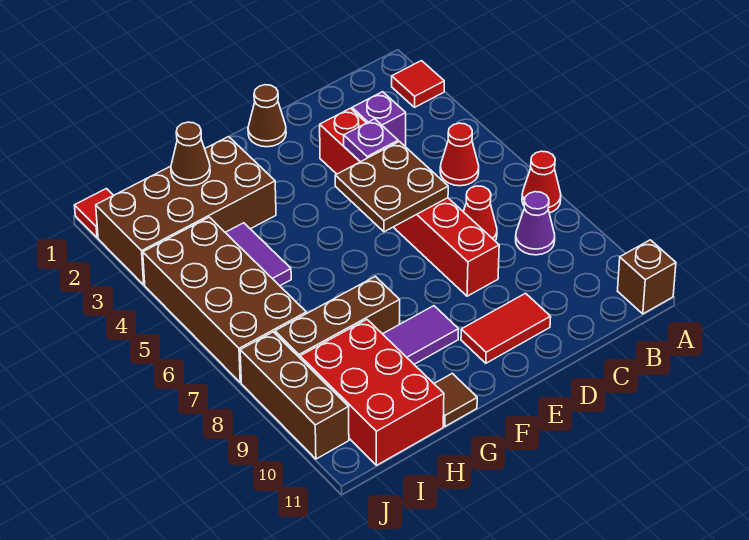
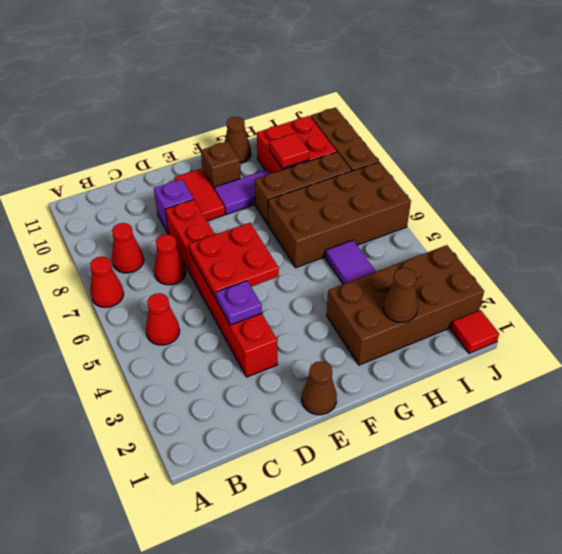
red 1x1 tile [392,61,444,107] -> red 1x1 tile moved to [270,133,309,169]
brown 1x1 brick [618,240,676,314] -> brown 1x1 brick moved to [201,142,240,189]
purple 1x1 cone [516,192,555,255] -> red 1x1 cone [112,223,144,273]
purple 1x1 brick [352,92,406,147] -> purple 1x1 brick moved to [154,179,194,234]
brown 2x2 plate [335,141,448,232] -> red 2x2 plate [189,223,279,299]
red 1x2 tile [461,293,551,363] -> red 1x2 tile turned to [174,169,225,221]
brown 1x1 tile [434,373,477,426] -> brown 1x1 cone [225,117,251,163]
red 2x3 brick [300,319,444,465] -> red 2x2 brick [257,116,337,173]
brown 2x4 brick [143,217,306,383] -> brown 2x4 brick turned to [268,162,411,268]

